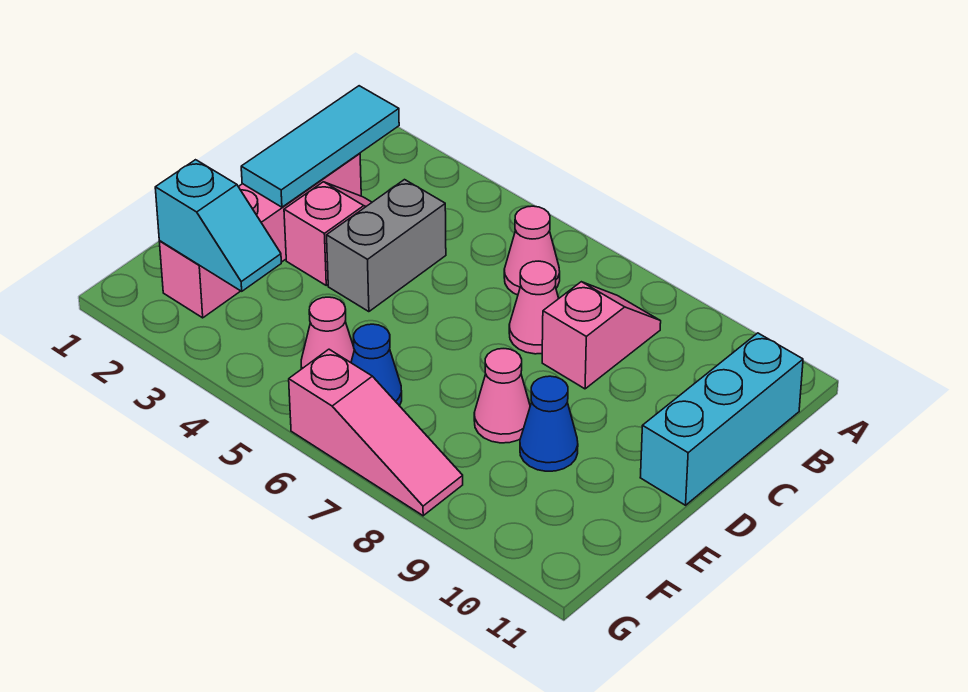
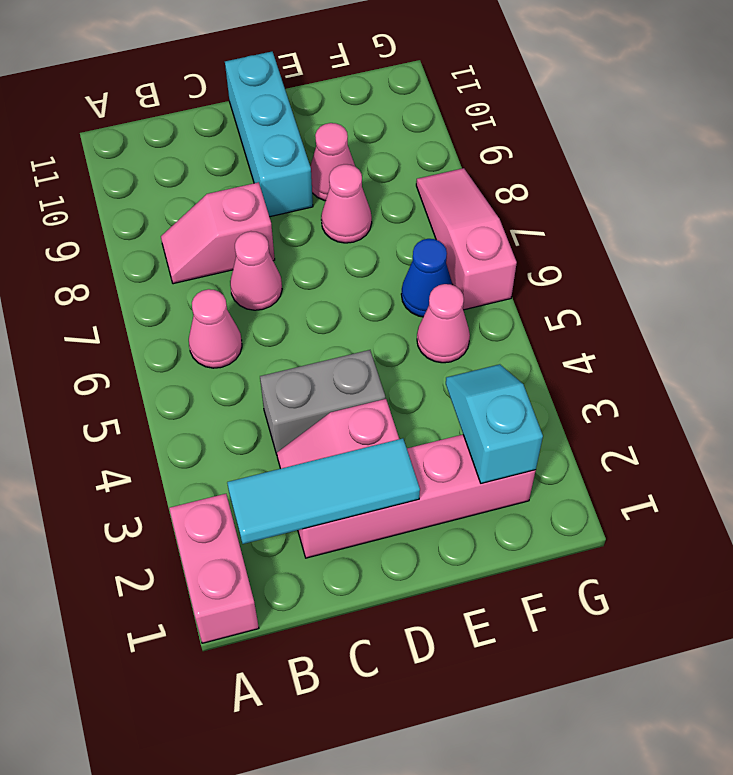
none -> pink 1x2 brick [169,494,259,643]
cyan 1x3 brick [640,333,803,505] -> cyan 1x3 brick turned to [225,52,313,217]
blue 1x1 cone [520,376,578,471] -> pink 1x1 cone [310,123,355,201]

